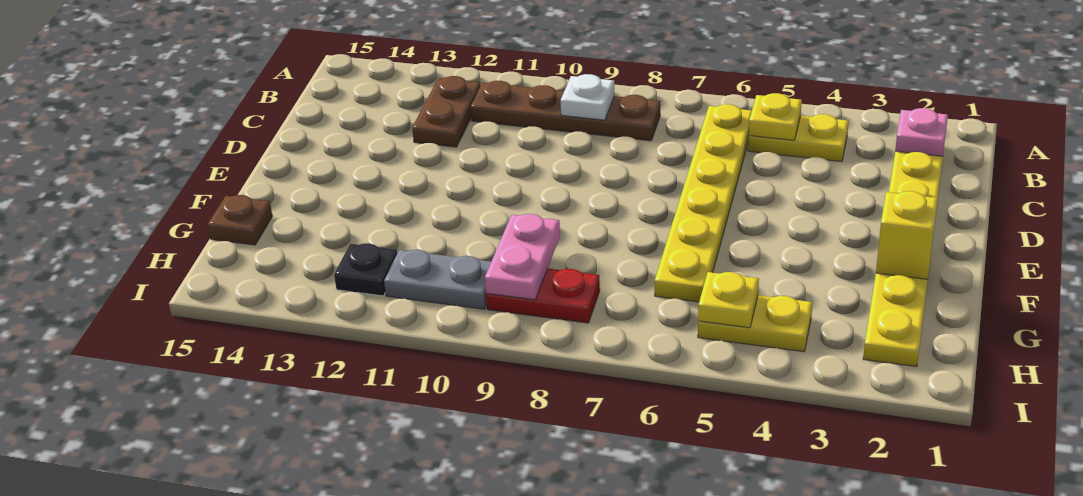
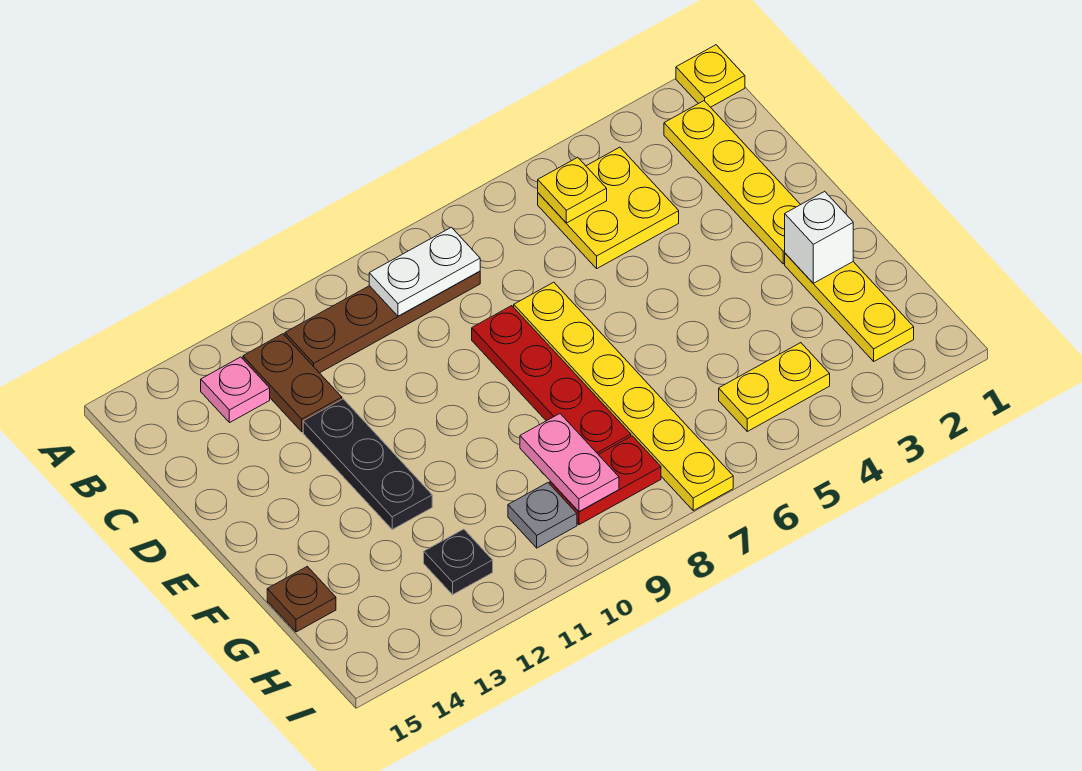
pink 1x1 plate [895,108,948,156] -> pink 1x1 plate moved to [201,357,270,423]
yellow 1x2 plate [748,114,848,162] -> yellow 2x2 plate [538,147,679,268]
yellow 1x6 plate [655,104,752,302] -> yellow 1x6 plate moved to [514,282,733,511]
white 1x1 plate [561,74,614,120] -> white 1x2 plate [369,227,480,316]
none -> red 1x4 plate [472,306,631,454]
none -> black 1x3 plate [303,399,432,529]
yellow 1x1 brick [876,191,938,279] -> white 1x1 brick [785,191,853,283]
yellow 1x1 plate [698,272,759,328] -> yellow 1x1 plate moved to [676,45,745,107]
grey 1x2 plate [384,250,491,309] -> grey 1x1 plate [508,483,577,548]

